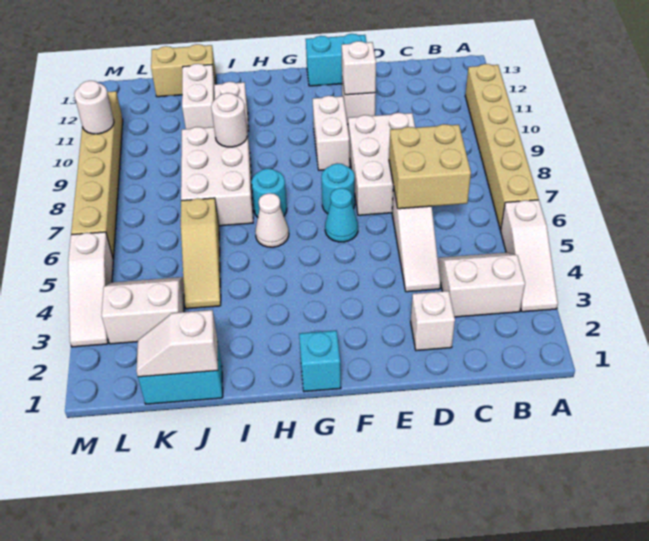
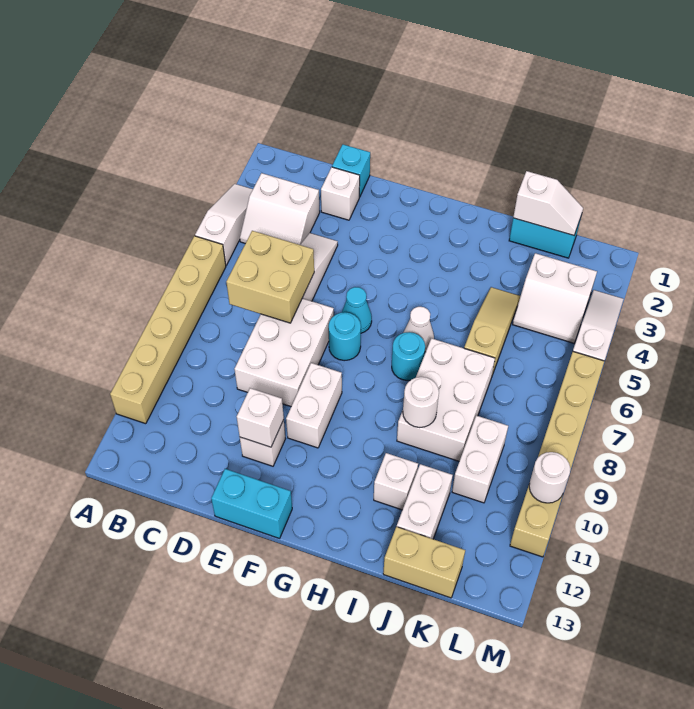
cyan 1x1 brick [299,330,341,391] -> cyan 1x1 brick moved to [332,145,370,197]
none -> white 1x2 brick [452,416,508,503]

